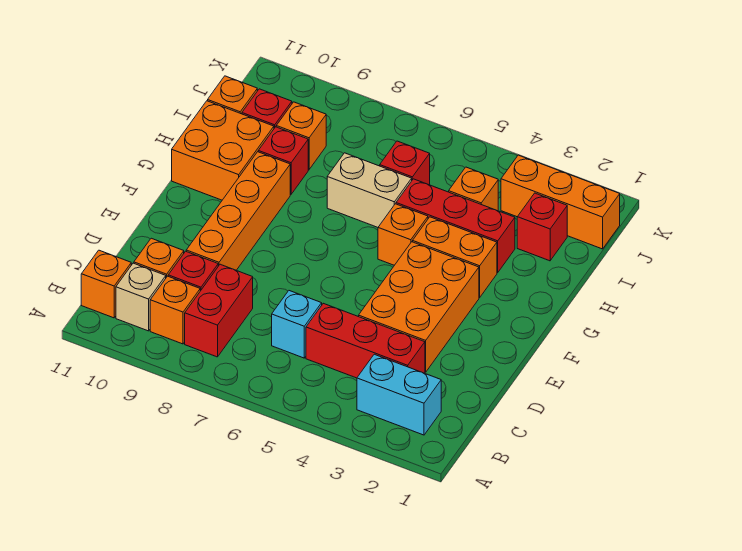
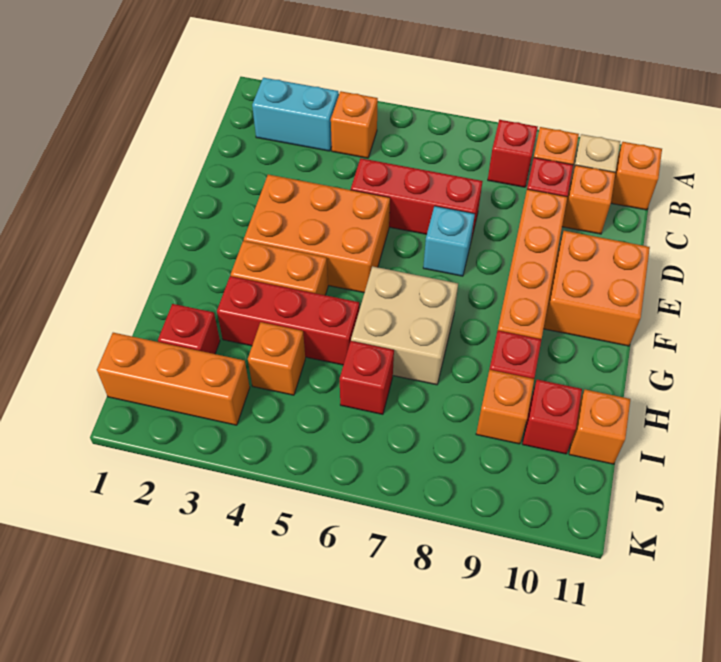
red 1x2 brick [185,264,253,357] -> red 1x1 brick [488,120,538,187]
red 1x3 brick [306,303,425,378] -> red 1x3 brick moved to [351,158,483,240]
cyan 1x1 brick [272,291,322,358] -> cyan 1x1 brick moved to [423,206,475,276]
orange 2x3 brick [359,242,479,372] -> orange 2x3 brick turned to [244,175,390,293]
orange 1x1 brick [378,204,428,265] -> orange 1x1 brick moved to [331,91,378,158]
orange 2x2 brick [172,101,274,200] -> orange 2x2 brick moved to [544,231,650,346]
tan 1x2 brick [327,153,412,227] -> tan 2x2 brick [351,266,458,385]

